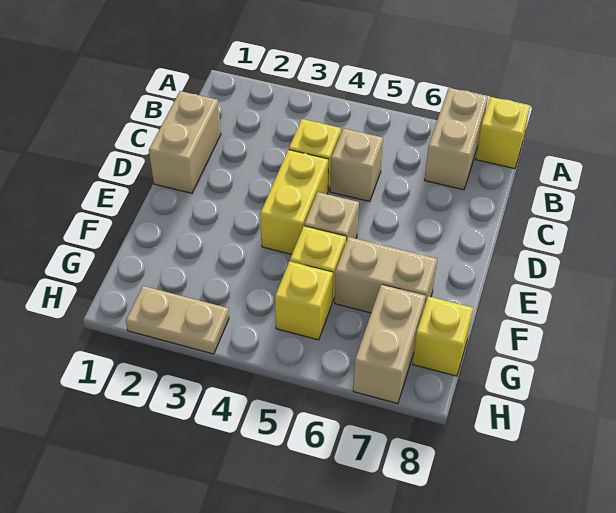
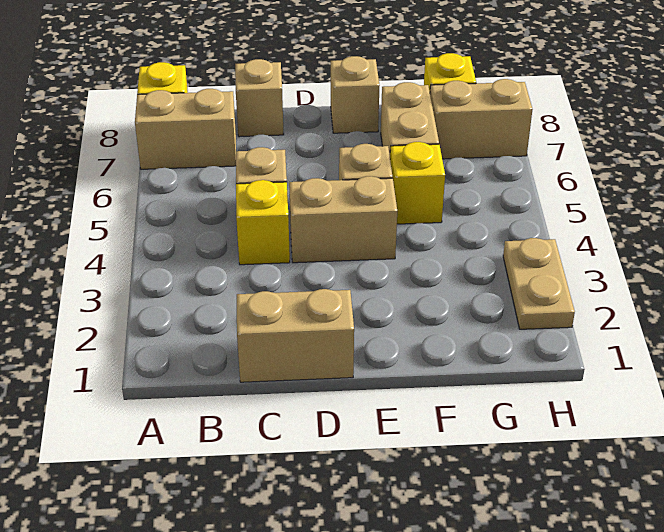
none -> tan 1x1 brick [235,59,284,137]
yellow 1x2 brick [260,150,328,254] -> tan 1x2 brick [289,176,397,263]
none -> tan 1x1 brick [331,56,380,133]
yellow 1x1 brick [275,261,333,340] -> none

